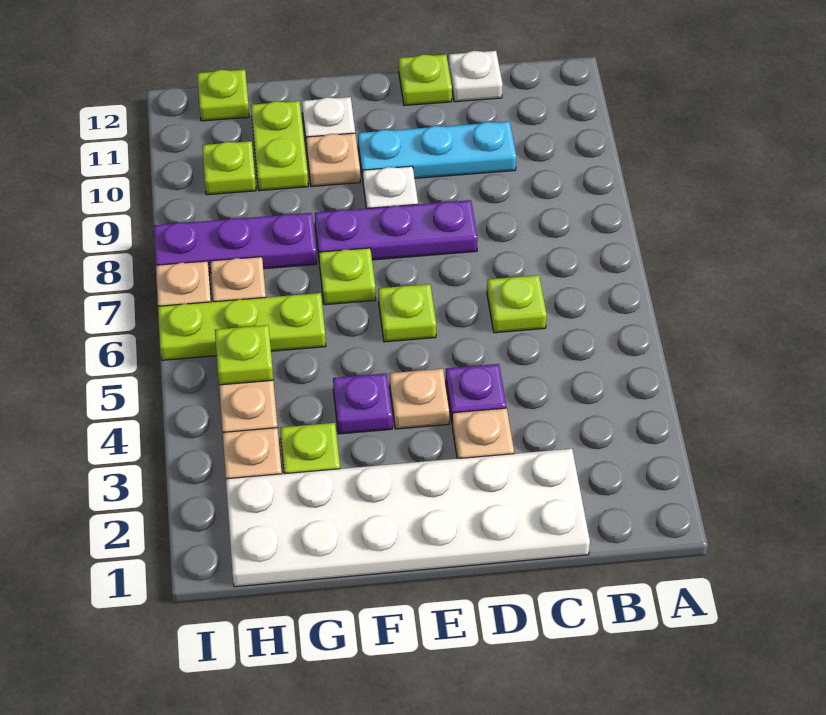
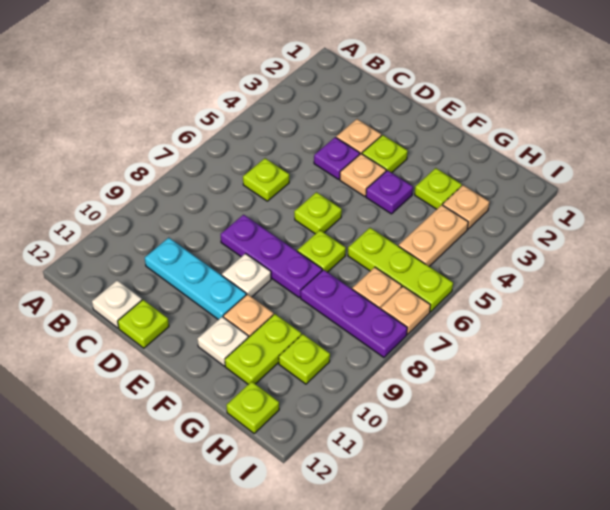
white 2x6 plate [226,449,590,587] -> none
lime 1x1 plate [215,325,273,385] -> lime 1x1 plate moved to [362,135,408,173]

